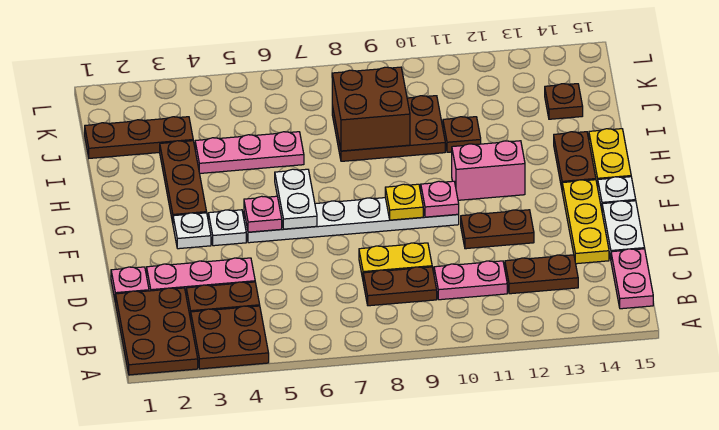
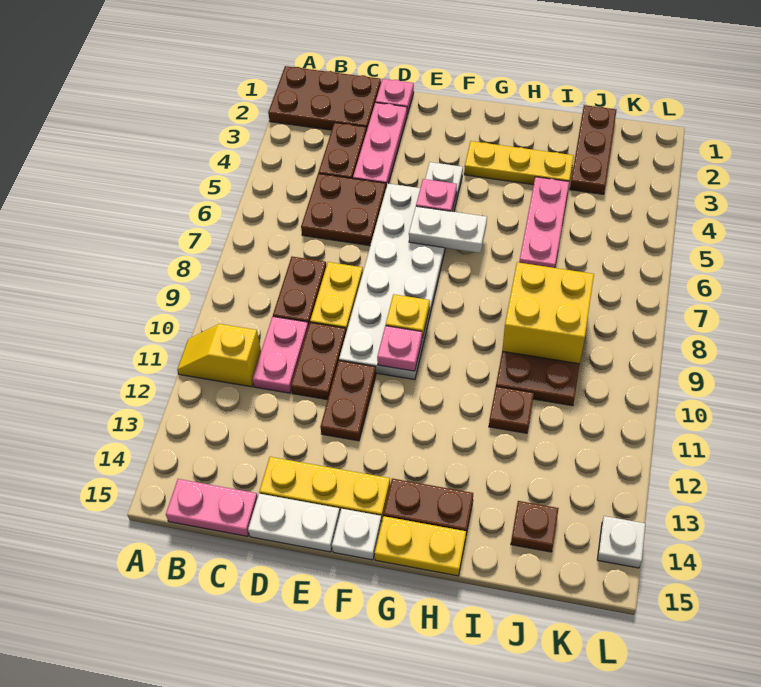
brown 2x2 plate [191,306,269,369] -> brown 2x2 plate moved to [301,174,386,246]
none -> yellow 1x2 slope [177,324,261,387]
brown 1x2 plate [505,255,578,294] -> brown 1x2 plate moved to [291,323,346,400]
white 1x1 plate [173,213,211,249] -> white 1x1 plate moved to [597,516,645,568]
white 1x6 plate [244,198,459,243] -> white 2x6 plate [339,184,456,380]
brown 1x3 plate [160,141,207,223] -> yellow 1x3 plate [464,141,574,185]
pink 1x2 brick [452,141,525,200] -> none
brown 2x2 brick [332,67,410,151] -> yellow 2x2 brick [502,262,594,364]

